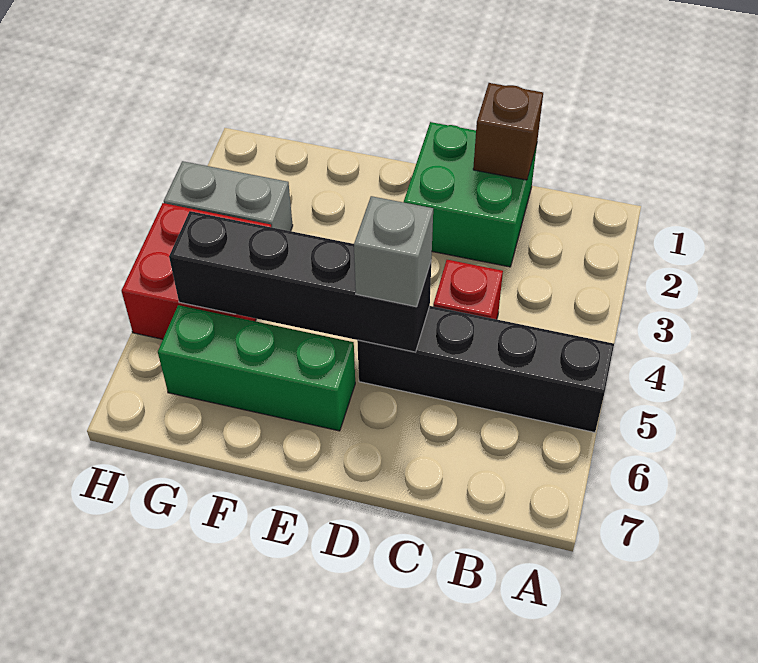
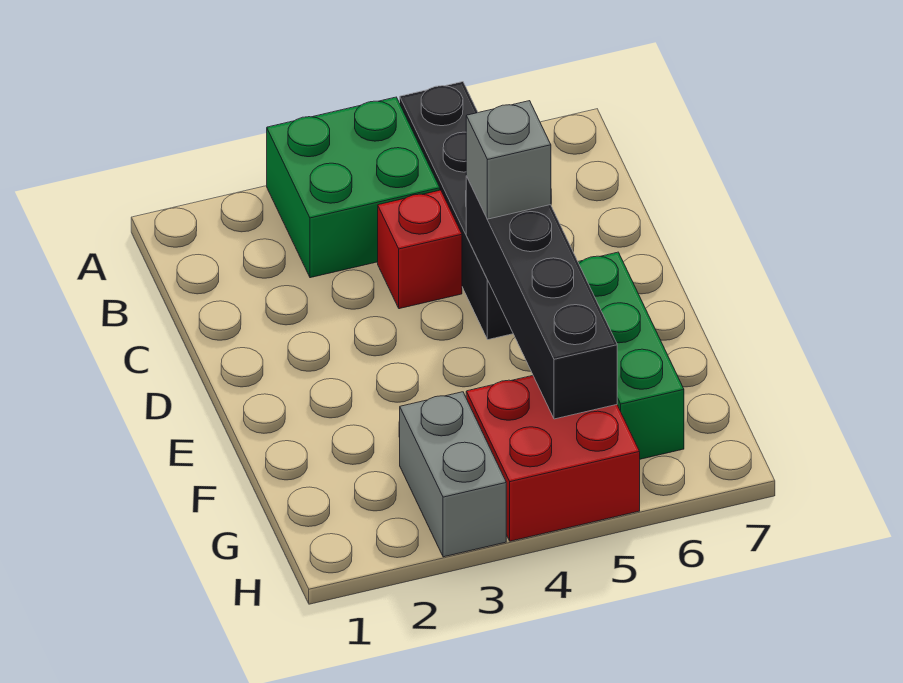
green 2x2 brick [404,122,537,267] -> green 2x2 brick moved to [267,97,440,278]
brown 1x1 brick [473,83,543,180] -> none

